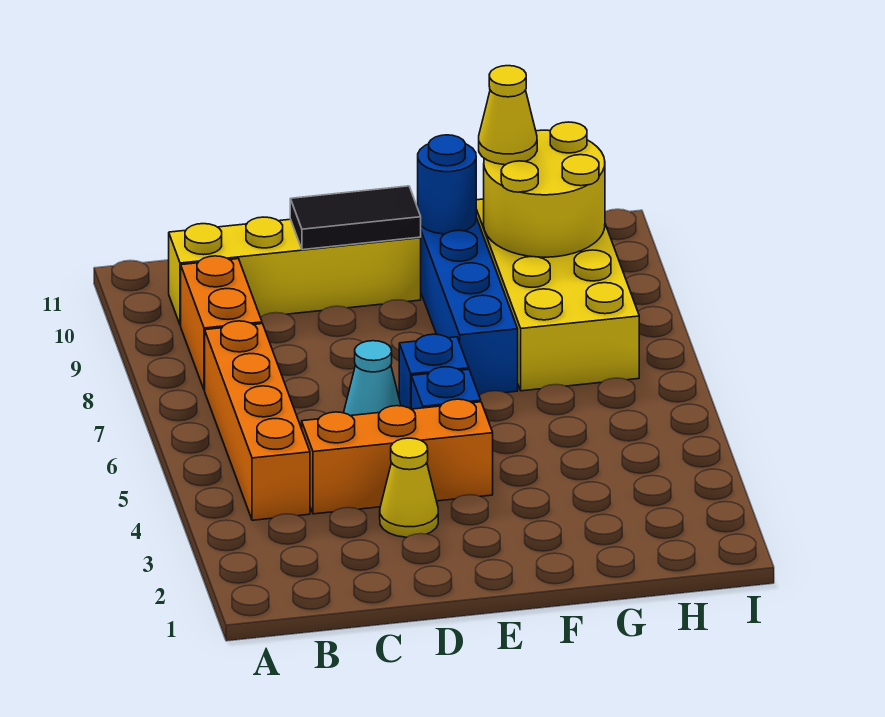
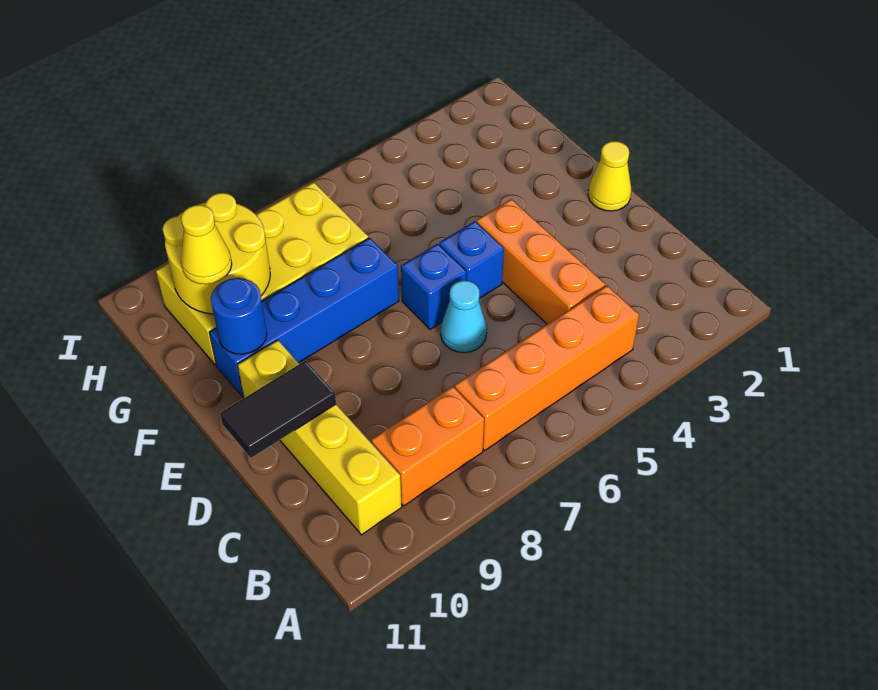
yellow 1x1 cone [380,438,438,537] -> yellow 1x1 cone moved to [588,141,631,211]
black 1x2 tile [290,186,421,250] -> black 1x2 tile turned to [220,360,336,458]

